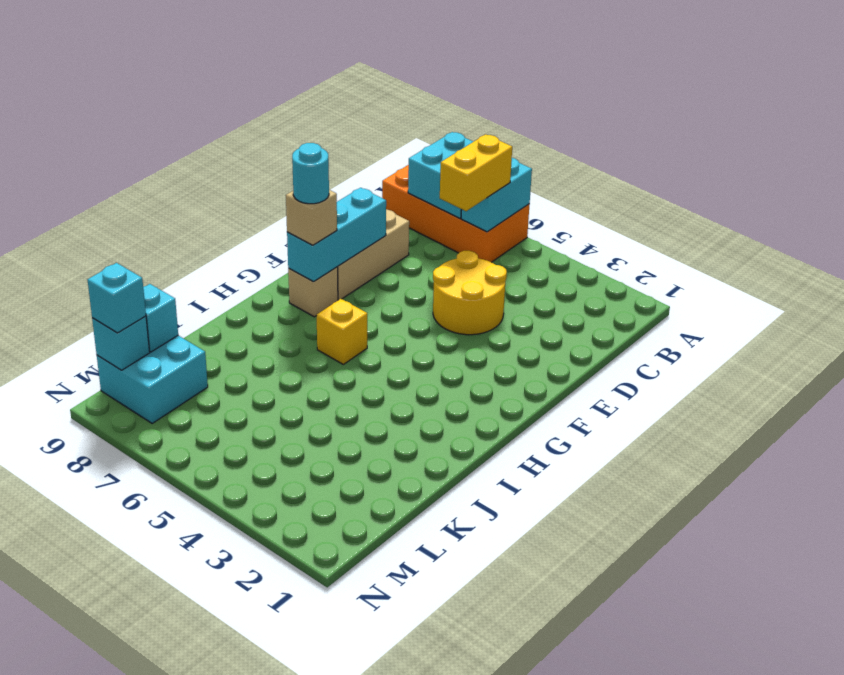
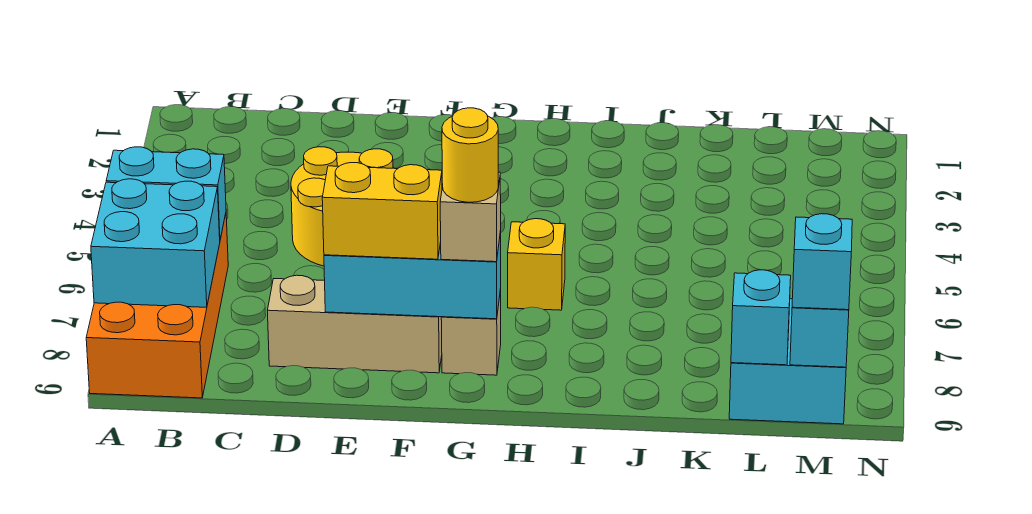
yellow 1x2 brick [440,134,512,211] -> yellow 1x2 brick moved to [322,163,442,259]
cyan 1x1 round brick [292,143,329,204] -> yellow 1x1 round brick [442,108,498,202]

